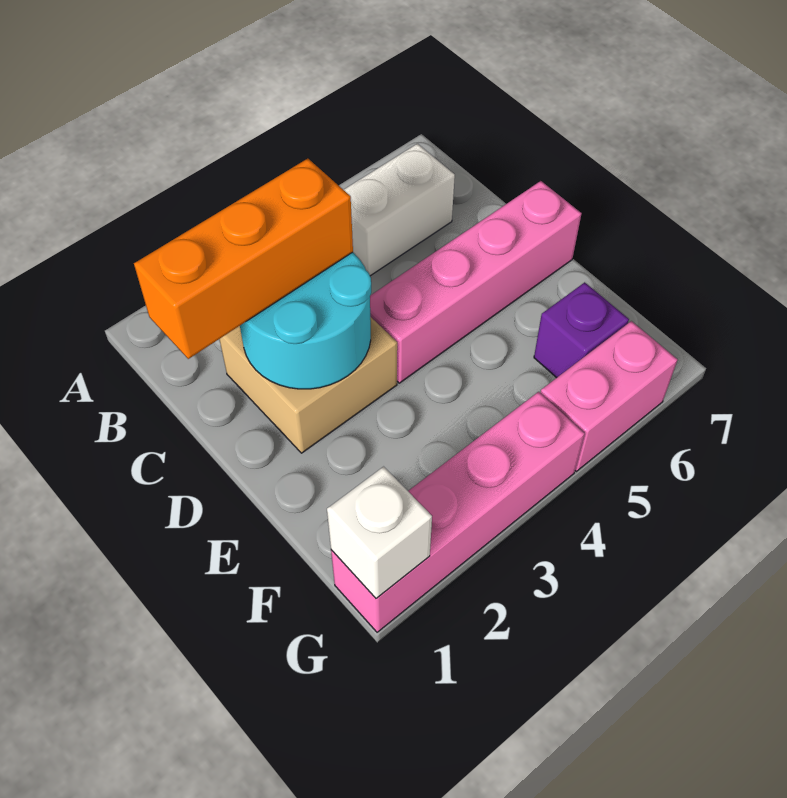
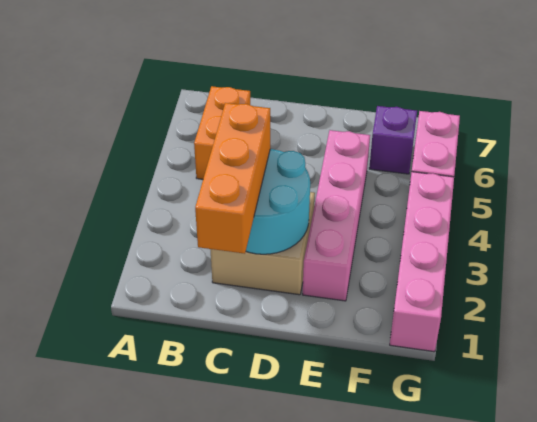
white 1x2 brick [344,144,455,276] -> orange 1x2 brick [194,86,250,179]
pink 1x4 brick [370,181,581,383] -> pink 1x4 brick moved to [303,130,370,301]
white 1x1 brick [327,467,432,599] -> none

